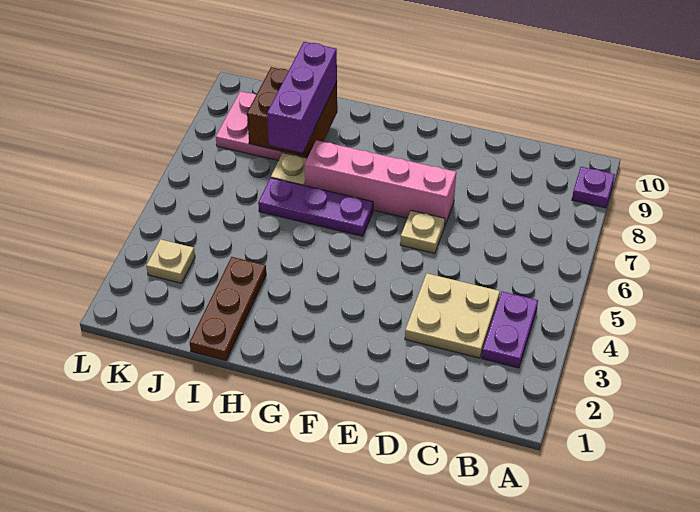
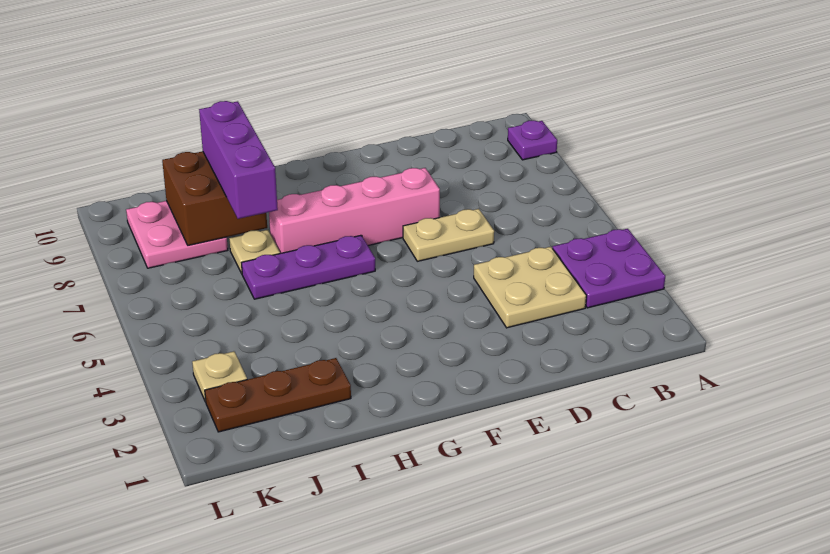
purple 1x2 plate [482,292,538,368] -> purple 2x2 plate [553,229,665,308]
tan 1x1 plate [400,211,445,253] -> tan 1x2 plate [403,209,494,261]
brown 1x3 plate [190,257,266,361] -> brown 1x3 plate turned to [205,358,351,432]

